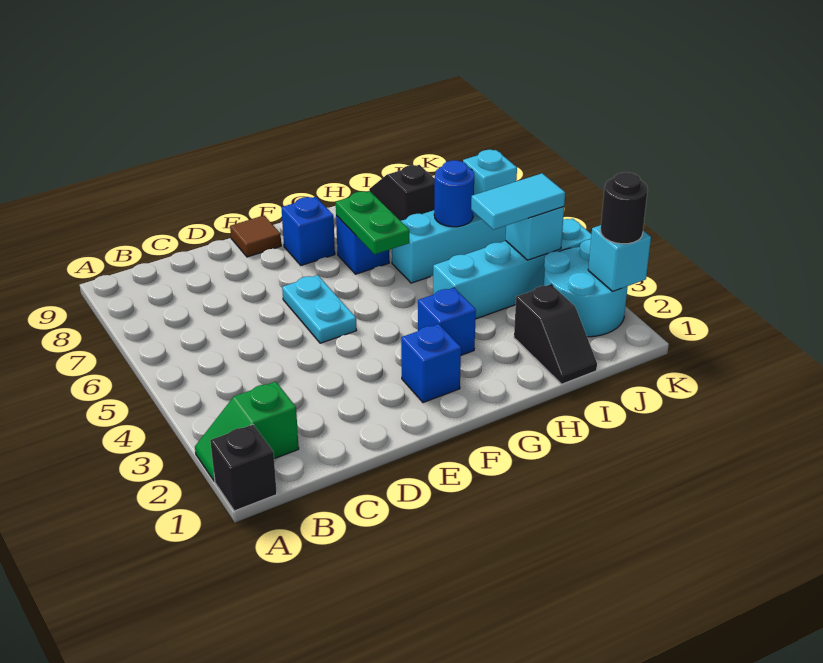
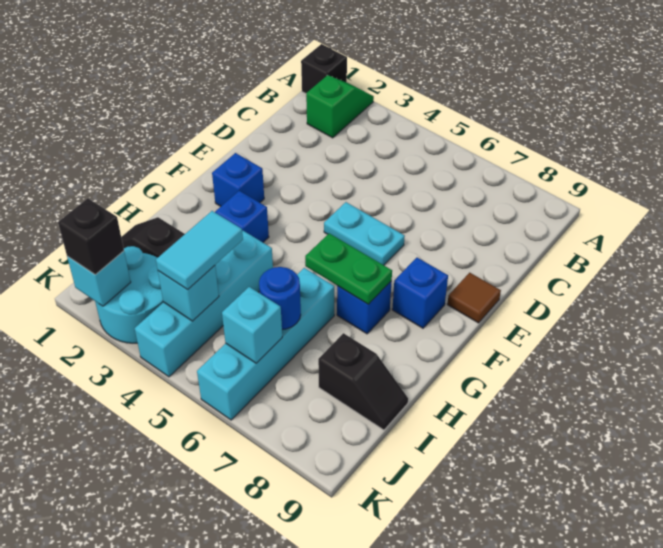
black 1x1 round brick [600,172,648,244] -> black 1x1 brick [58,198,124,274]

